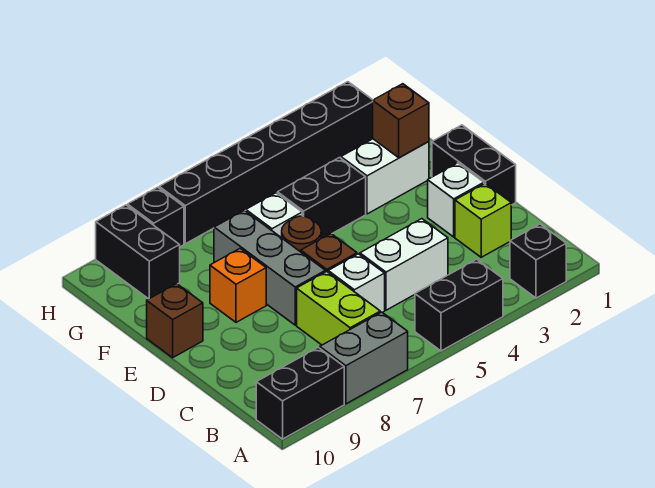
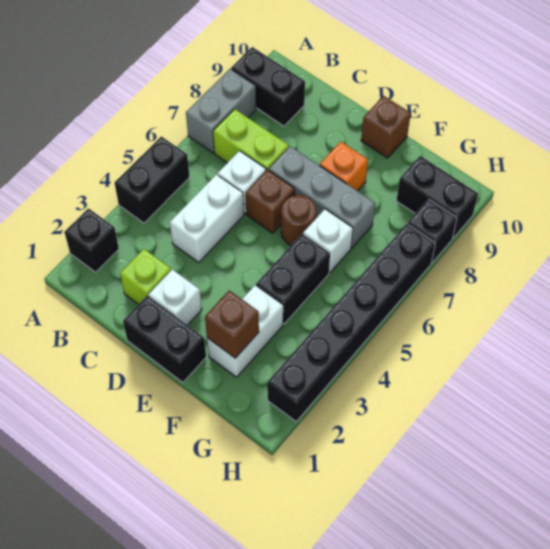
black 1x2 brick [256,347,344,439] -> black 1x2 brick turned to [231,47,305,126]

